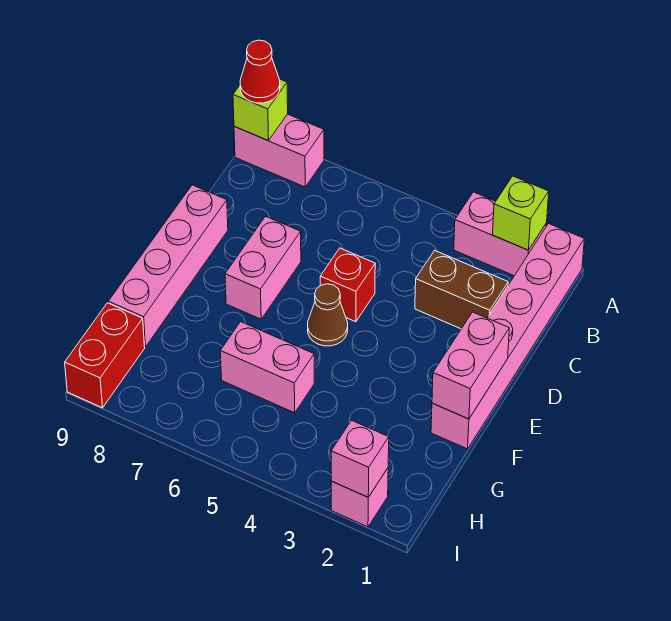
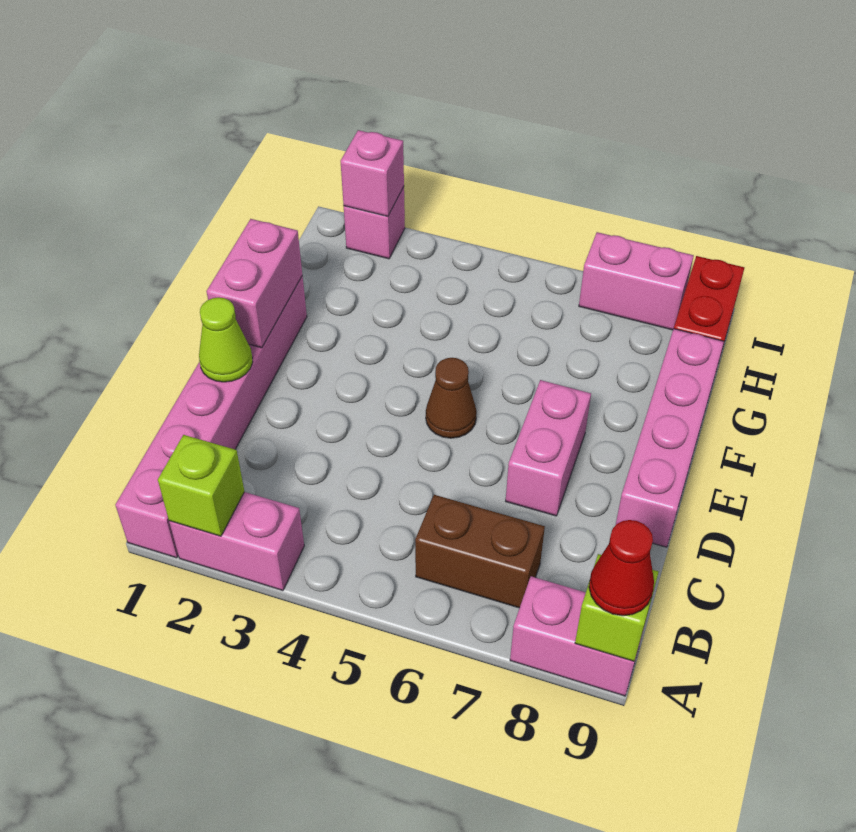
brown 1x2 brick [415,250,508,329] -> brown 1x2 brick moved to [415,495,545,608]
none -> lime 1x1 cone [199,297,253,382]
red 1x1 brick [320,248,375,322] -> none
pink 1x2 brick [220,322,314,413] -> pink 1x2 brick moved to [579,232,694,330]

